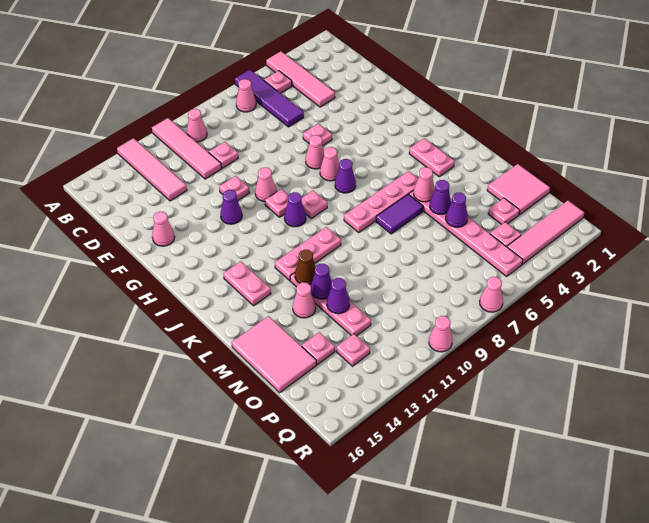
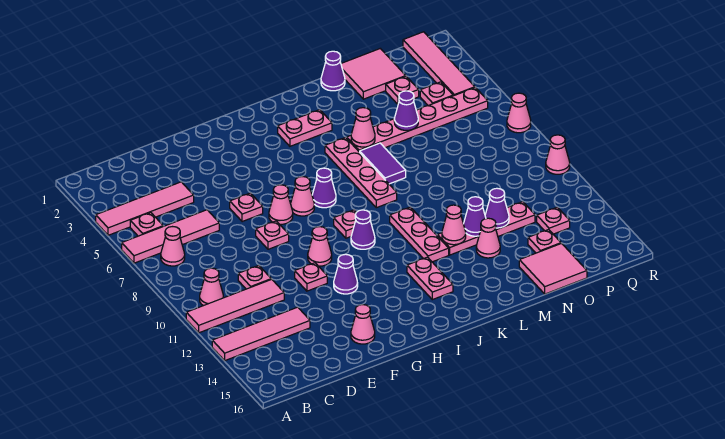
purple 1x4 tile [235,70,304,127] -> pink 1x4 tile [122,210,219,263]
pink 1x1 plate [265,189,288,217] -> pink 1x1 plate moved to [256,221,289,249]
pink 1x2 plate [223,262,271,306] -> pink 1x2 plate turned to [407,257,453,300]
brown 1x1 cone [295,250,316,285] -> pink 1x1 cone [442,205,466,245]
purple 1x1 cone [430,180,451,214] -> purple 1x1 cone moved to [321,51,345,91]
pink 2x3 tile [232,316,316,393] -> pink 2x2 tile [519,244,587,294]

